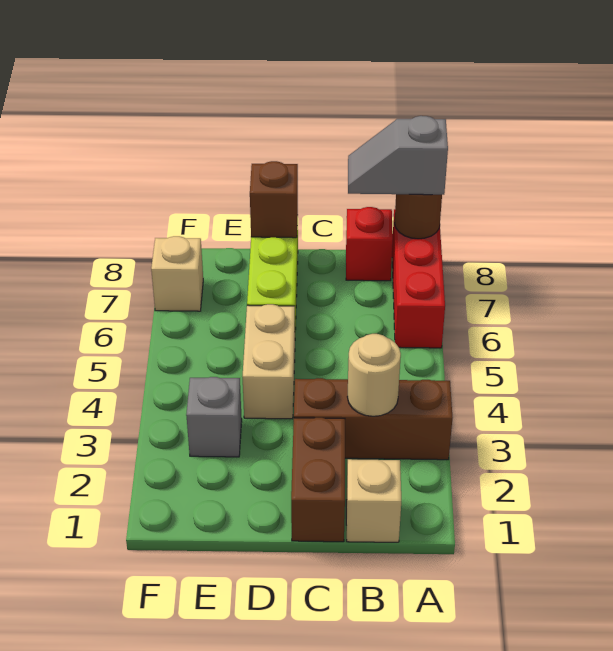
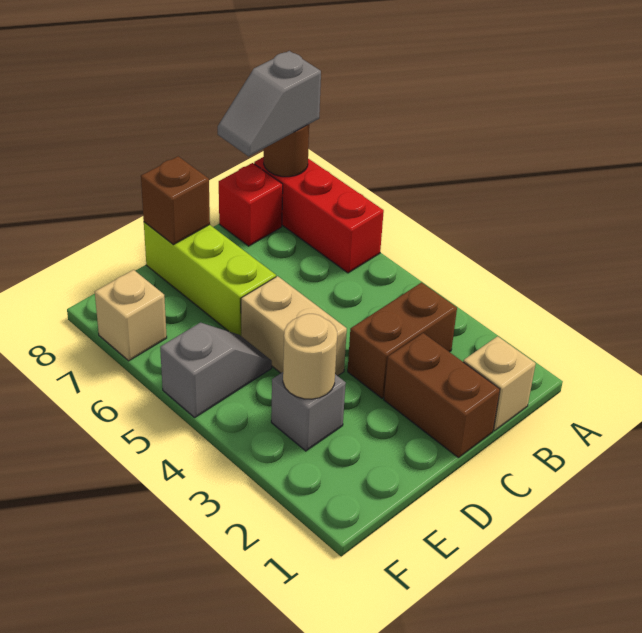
brown 1x3 brick [294,378,453,460] -> brown 1x2 brick [348,282,457,398]
tan 1x1 round brick [347,334,401,416] -> tan 1x1 round brick moved to [283,314,337,399]
none -> grey 1x2 slope [160,323,272,417]

